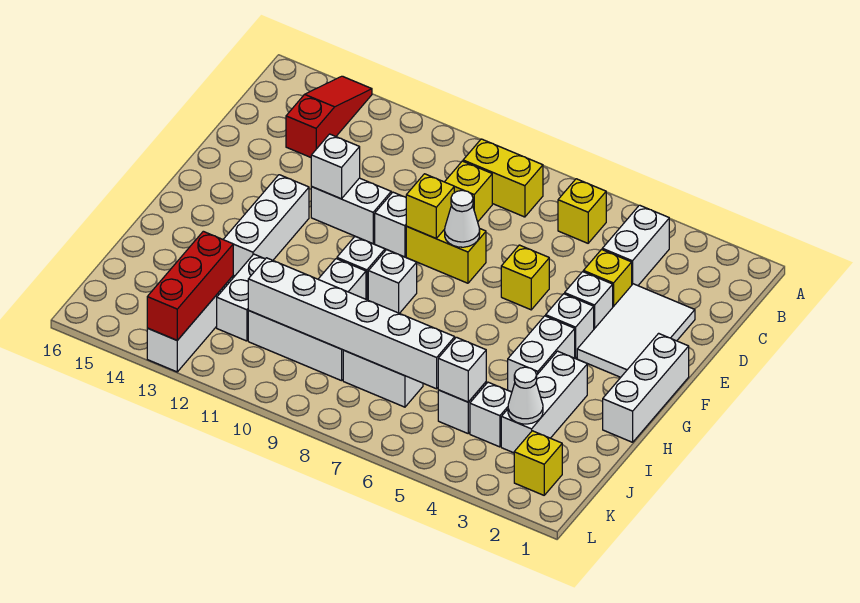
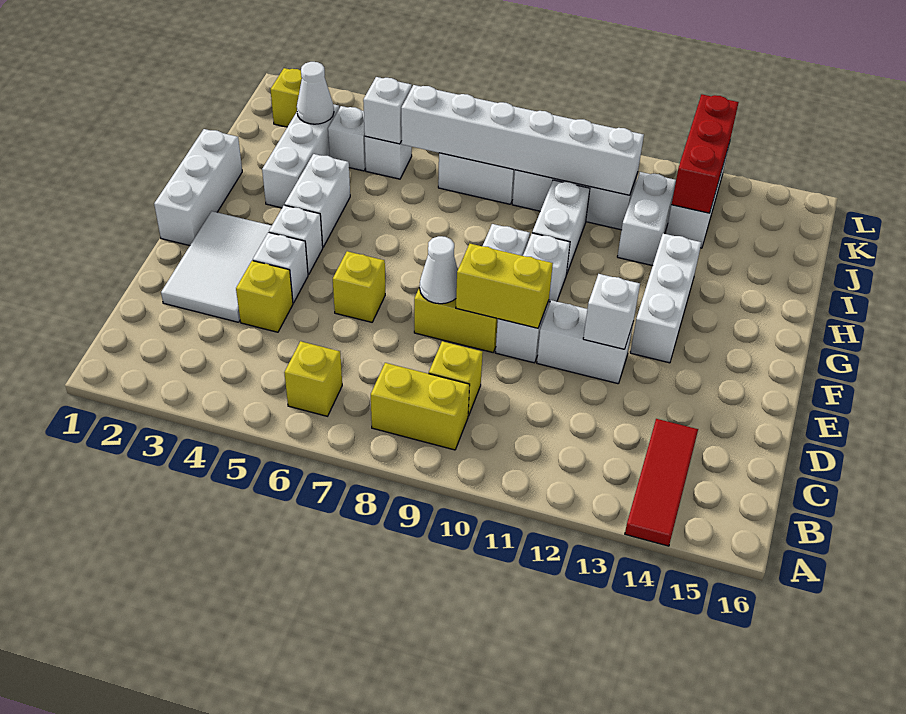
red 1x3 slope [286,76,372,157] -> red 1x3 tile [625,419,698,546]
white 1x2 brick [602,205,669,286] -> none
yellow 1x1 brick [406,174,454,239] -> yellow 1x2 brick [456,244,553,328]

